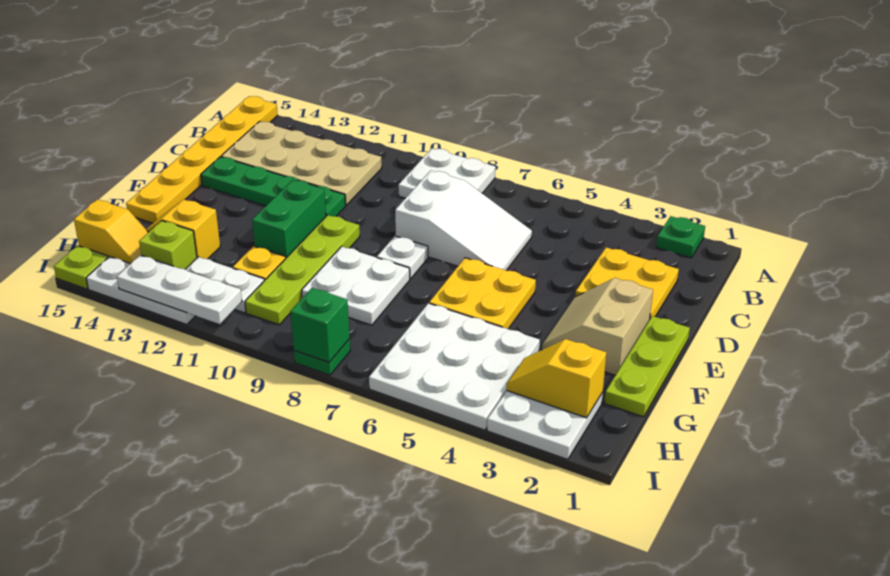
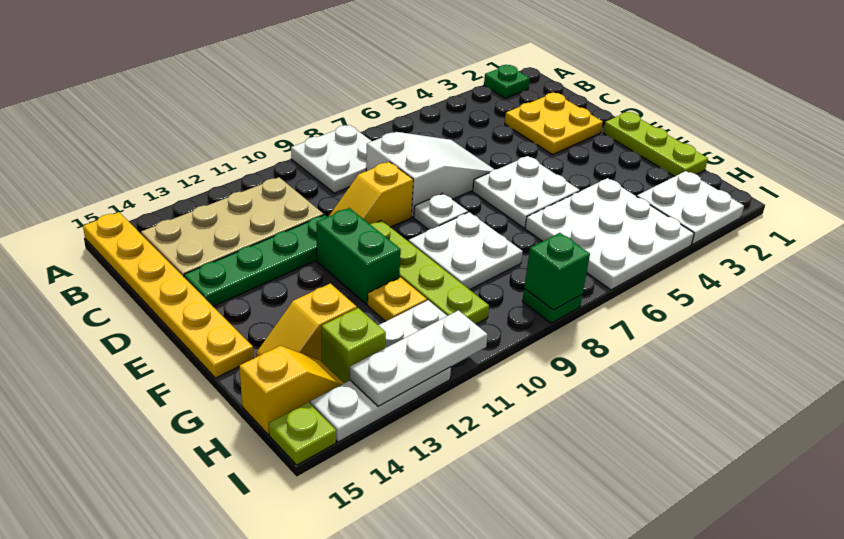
tan 2x2 slope [542,278,653,375] -> none
yellow 2x2 plate [429,258,536,329] -> white 2x2 plate [473,156,580,228]
yellow 1x2 slope [507,339,606,418] -> yellow 1x2 slope moved to [329,162,413,227]

